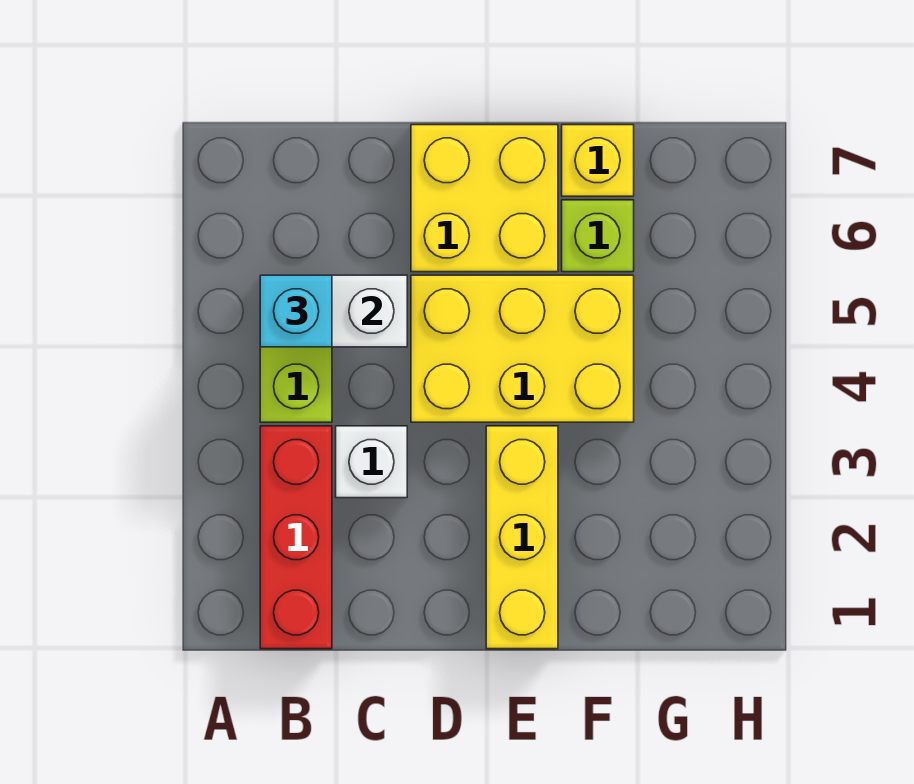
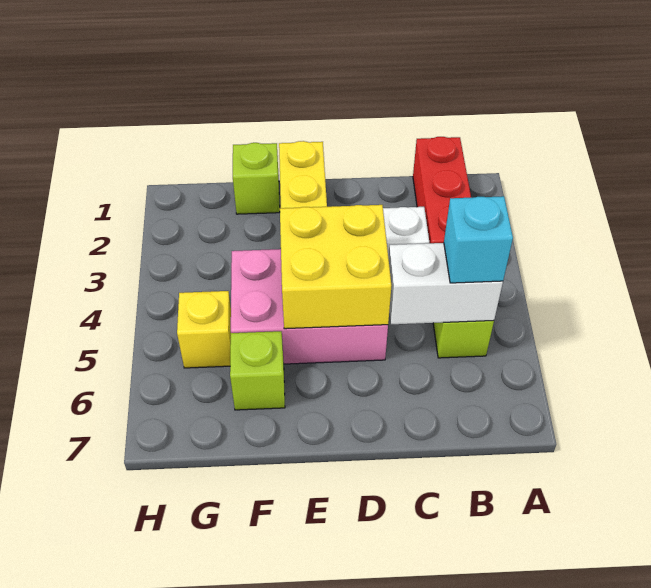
yellow 2x3 brick [411,275,634,422] -> pink 2x3 brick [231,249,388,364]
yellow 2x2 brick [411,125,558,272] -> yellow 2x2 brick moved to [280,205,391,329]
none -> lime 1x1 brick [233,143,280,214]
yellow 1x1 brick [562,125,634,196] -> yellow 1x1 brick moved to [177,291,231,368]

